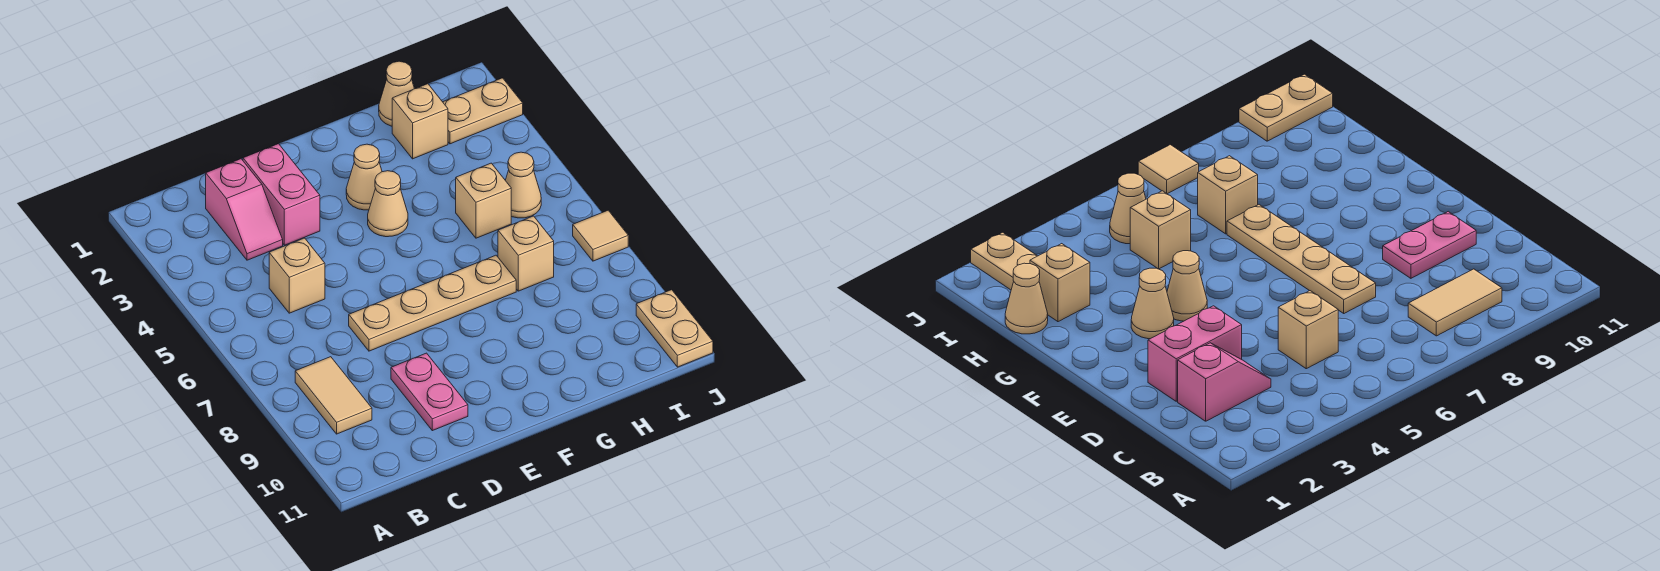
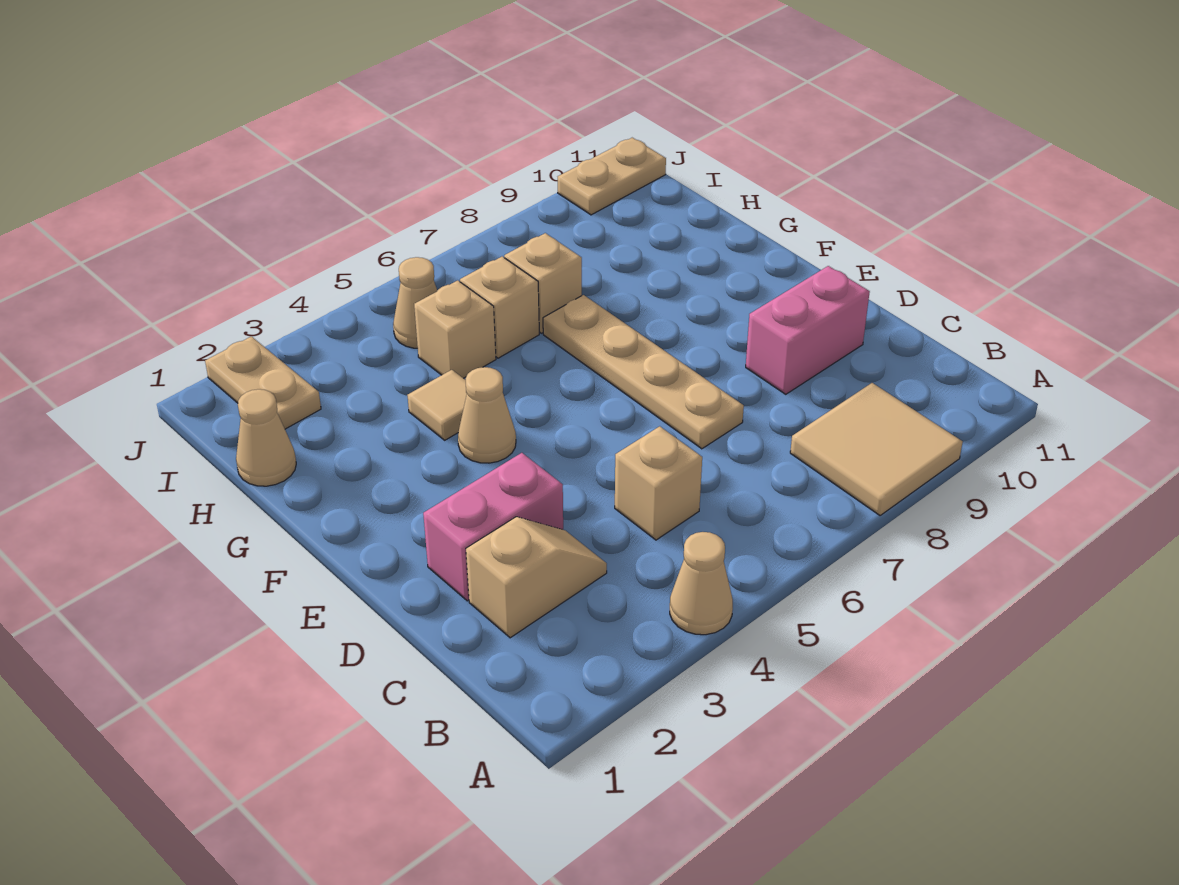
tan 1x2 tile [295,357,372,434] -> tan 2x2 tile [790,383,963,515]
pink 1x2 slope [206,159,283,260] -> tan 1x2 slope [466,517,607,638]
pink 1x2 plate [391,353,468,431] -> pink 1x2 brick [746,266,870,394]
tan 1x1 cone [346,144,382,210] -> tan 1x1 cone moved to [670,532,733,635]
tan 1x1 brick [392,84,448,159] -> tan 1x1 brick moved to [460,256,539,358]
tan 1x1 tile [573,210,628,261] -> tan 1x1 tile moved to [407,370,467,440]

